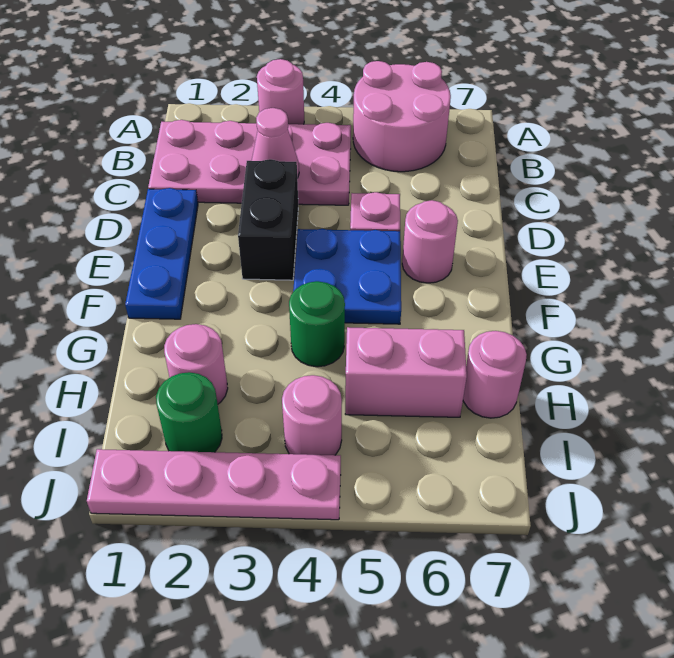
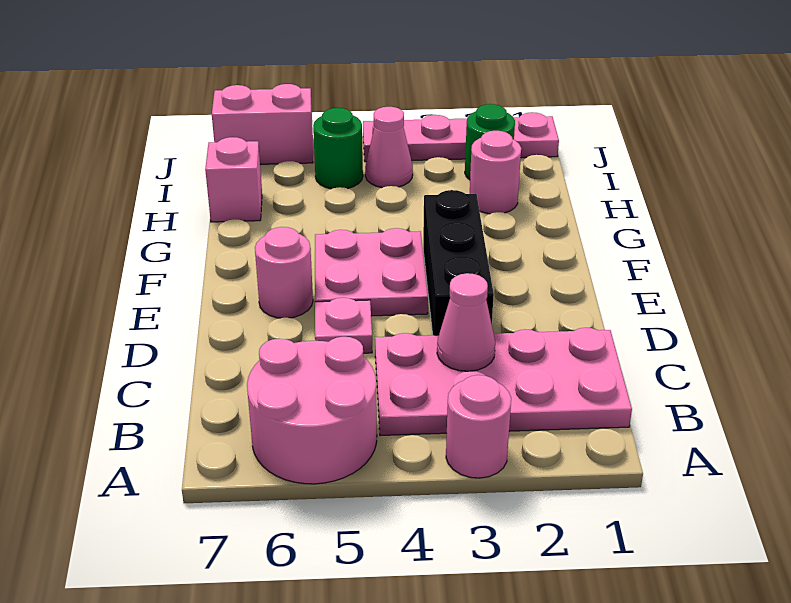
blue 1x3 plate [125,188,198,319] -> none
black 1x2 brick [238,159,298,280] -> black 1x3 brick [423,190,494,335]
blue 2x2 plate [293,229,401,324] -> pink 2x2 plate [315,228,428,316]
green 1x1 round brick [289,281,345,367] -> green 1x1 round brick moved to [313,108,363,189]
pink 1x2 brick [345,327,467,417] -> pink 1x2 brick moved to [212,84,313,164]
pink 1x1 round brick [463,331,527,418] -> pink 1x1 brick [205,137,262,222]
pink 1x1 round brick [282,375,342,455] -> pink 1x1 cone [365,107,413,188]

